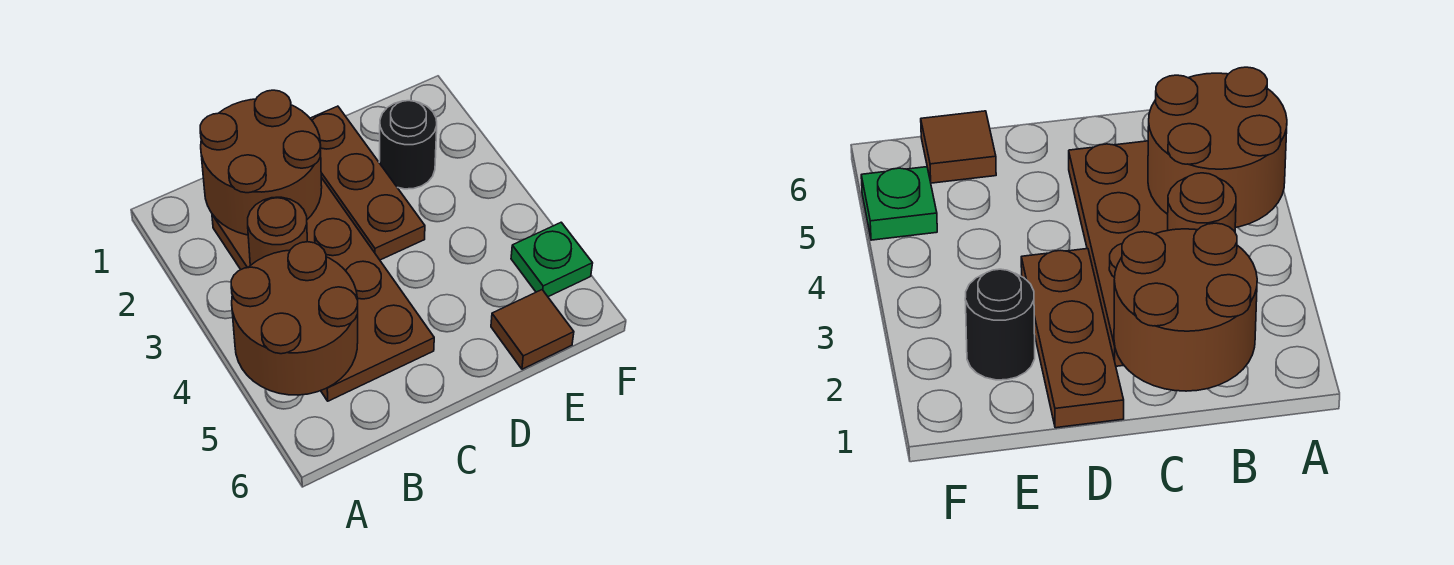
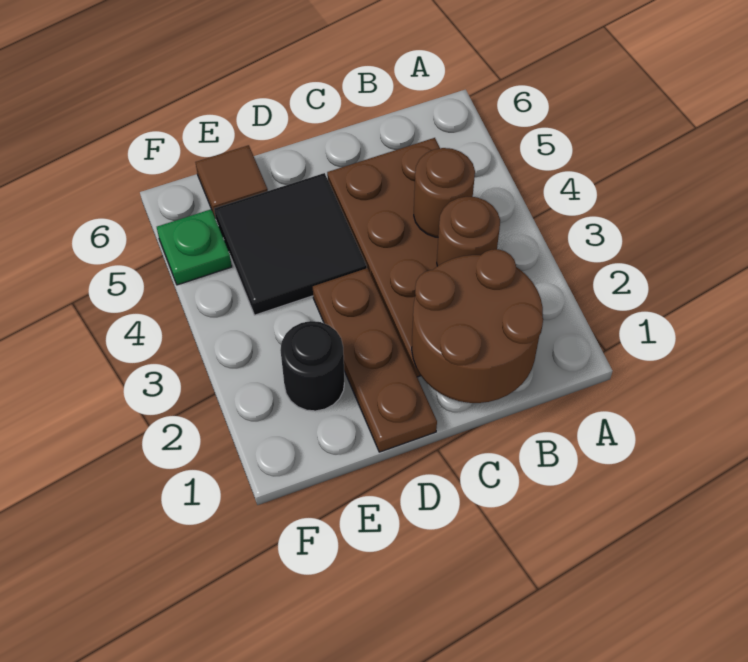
brown 2x2 round brick [231,242,358,395] -> brown 1x1 round brick [414,148,475,237]
none -> black 2x2 tile [214,173,367,315]

